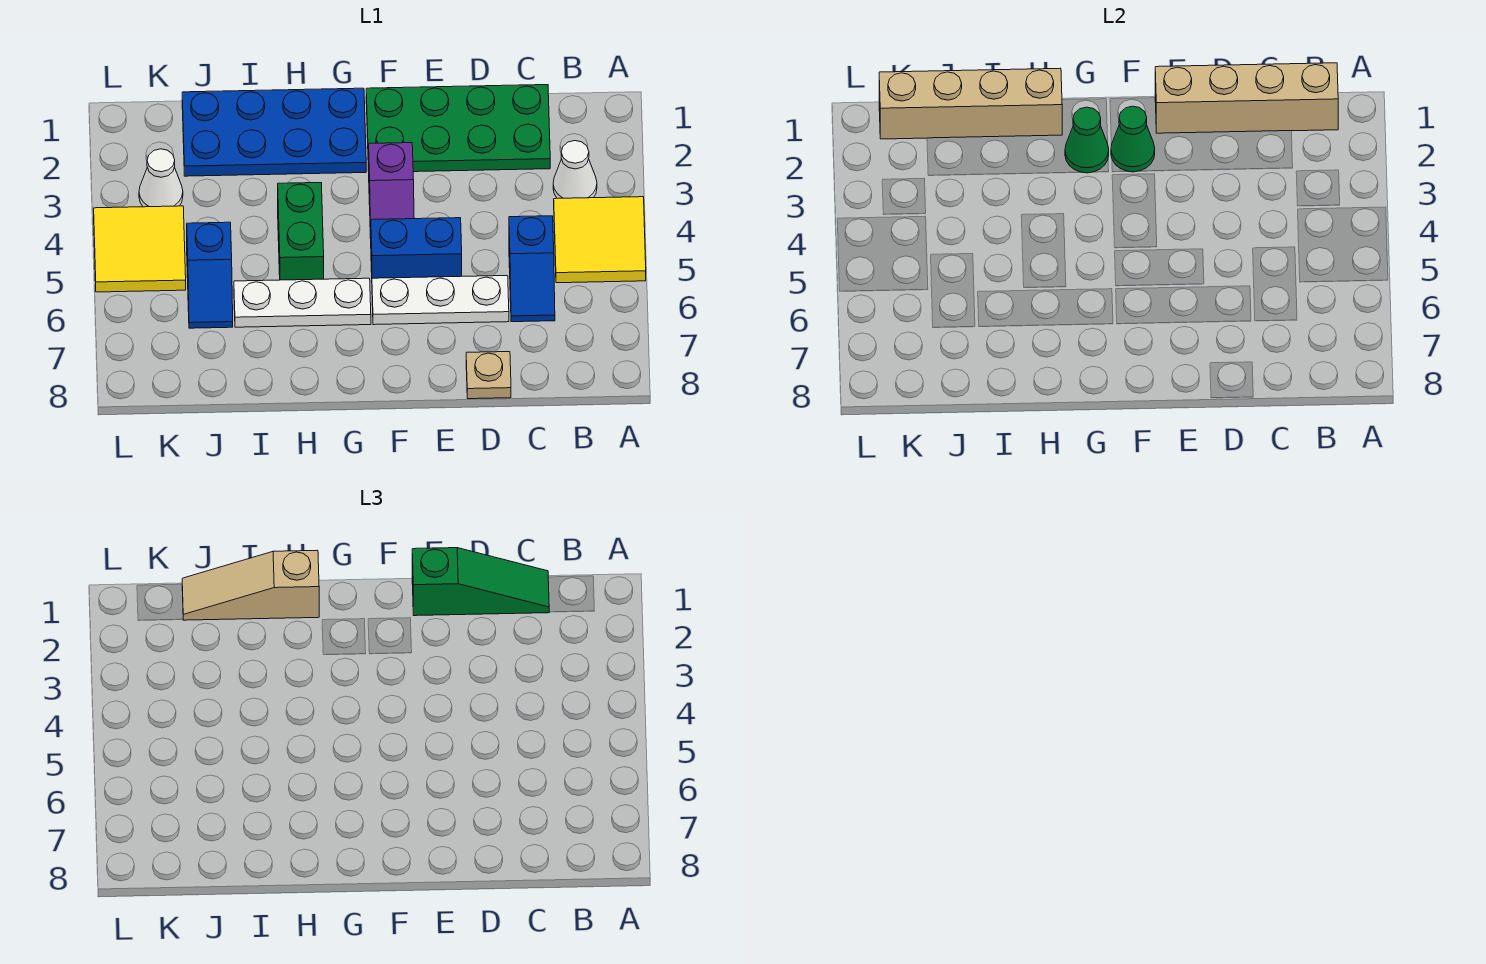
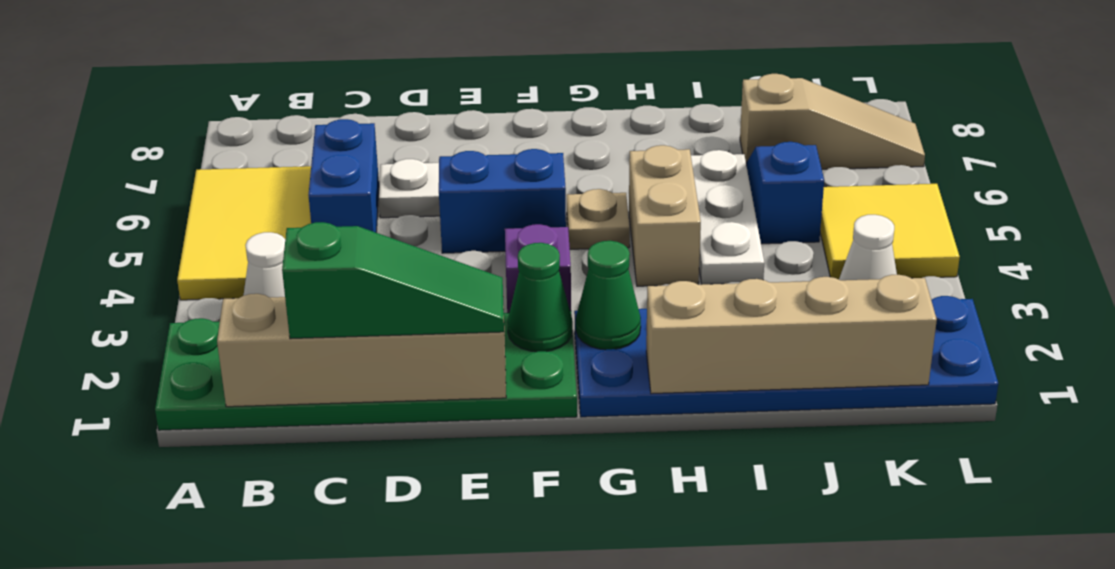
yellow 2x2 tile [554,197,646,283] -> yellow 2x3 tile [177,166,311,300]
green 2x4 plate [366,85,550,172] -> green 2x6 plate [155,311,577,430]
green 1x3 slope [412,548,549,616] -> green 1x3 slope turned to [282,222,504,339]
blue 1x2 slope [509,216,555,322] -> blue 1x2 brick [308,119,379,232]
tan 1x1 plate [466,352,511,399] -> tan 1x1 plate moved to [567,189,630,249]
blue 2x4 plate [182,88,366,176] -> blue 2x6 plate [574,296,998,417]
white 1x3 plate [234,278,371,327] -> white 1x3 plate turned to [691,150,764,284]
tan 1x3 slope [182,550,319,620] -> tan 1x3 slope moved to [740,74,925,169]
green 1x2 brick [278,183,324,280] -> tan 1x2 brick [629,145,701,286]

